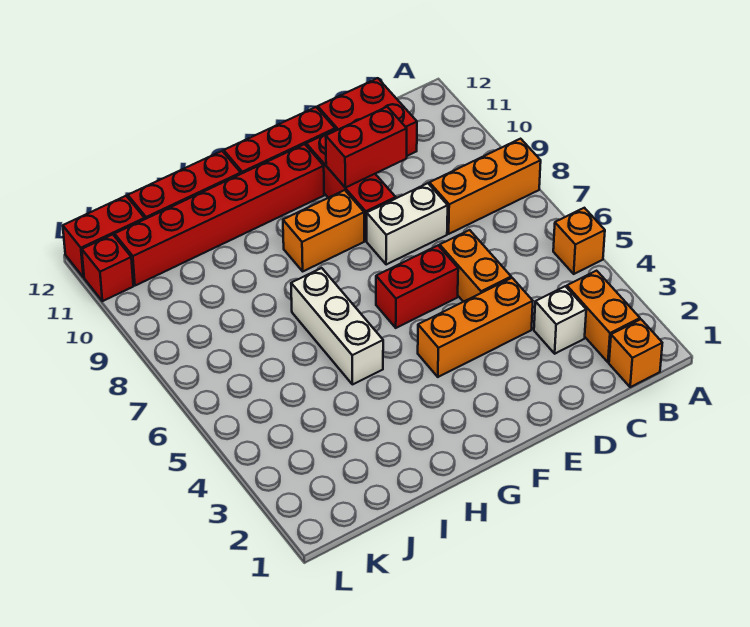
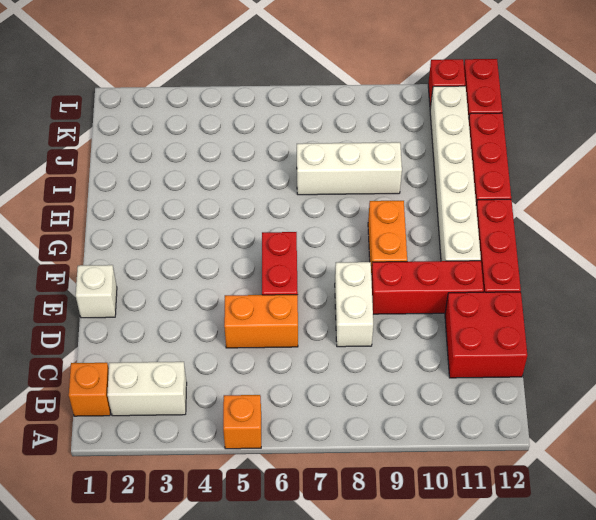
orange 1x3 brick [429,139,541,234] -> none
orange 1x2 brick [567,271,640,362] -> white 1x2 brick [107,362,187,416]
white 1x1 brick [534,286,586,354] -> white 1x1 brick moved to [76,265,117,318]
orange 1x3 brick [418,278,533,377] -> none
red 1x2 brick [326,107,407,188] -> none
red 1x6 brick [115,144,324,286] -> white 1x6 brick [430,86,481,261]
white 1x3 brick [291,268,383,384] -> white 1x3 brick moved to [297,142,402,195]

